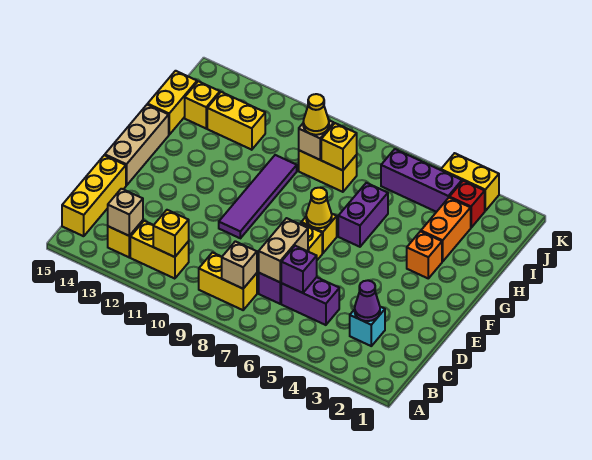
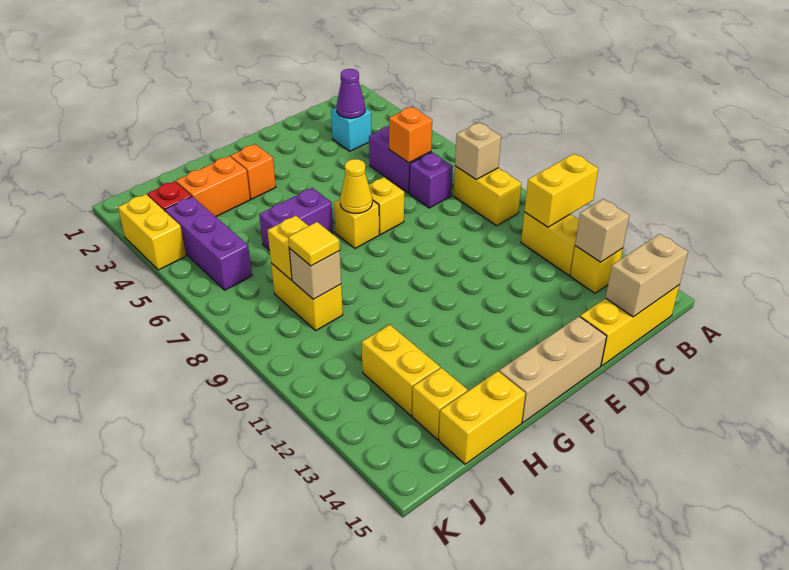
yellow 1x1 brick [153,210,189,257] -> yellow 1x2 brick [525,154,598,227]
purple 1x1 brick [281,246,317,293] -> orange 1x1 brick [389,107,432,163]
tan 1x2 brick [259,218,308,282] -> tan 1x2 brick moved to [606,234,688,317]
purple 1x4 tile [219,155,297,238] -> none
yellow 1x1 cone [303,94,329,135] -> yellow 1x1 tile [288,222,340,266]

